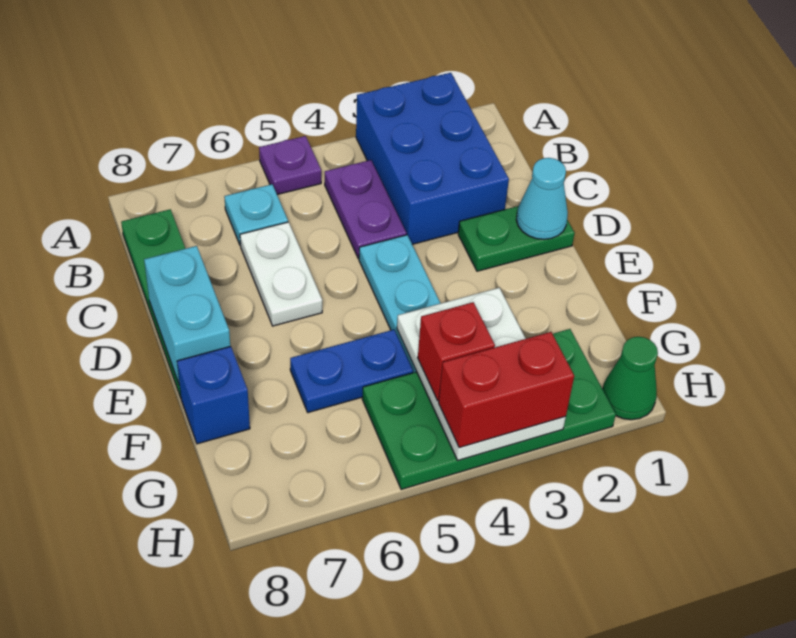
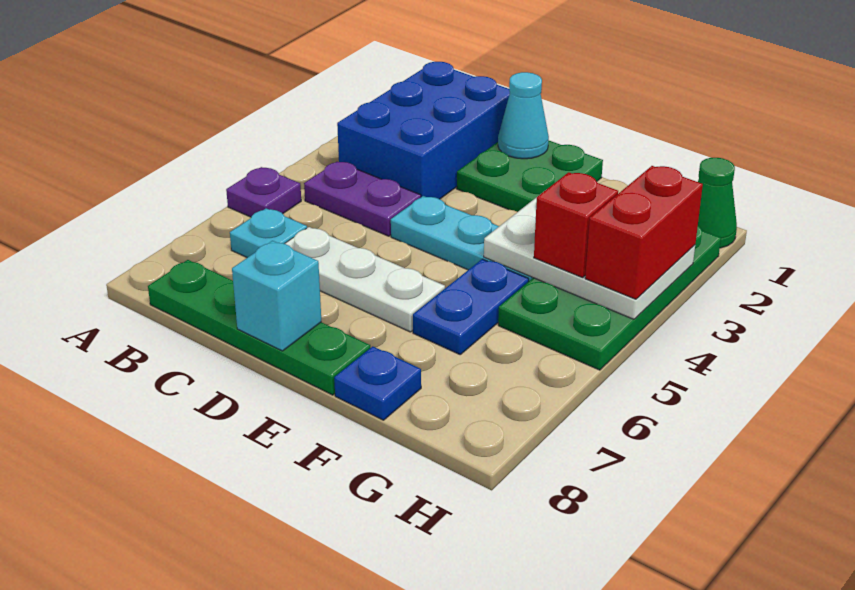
blue 2x3 brick [356,73,509,244] -> blue 2x3 brick turned to [337,62,510,199]
white 1x2 plate [240,222,322,326] -> white 1x3 plate [285,227,445,332]
green 1x2 plate [458,206,575,271] -> green 2x2 plate [457,140,603,212]
cyan 1x2 brick [144,246,230,385] -> cyan 1x1 brick [232,241,321,351]
blue 1x1 brick [177,346,250,444] -> blue 1x1 plate [334,346,421,420]

